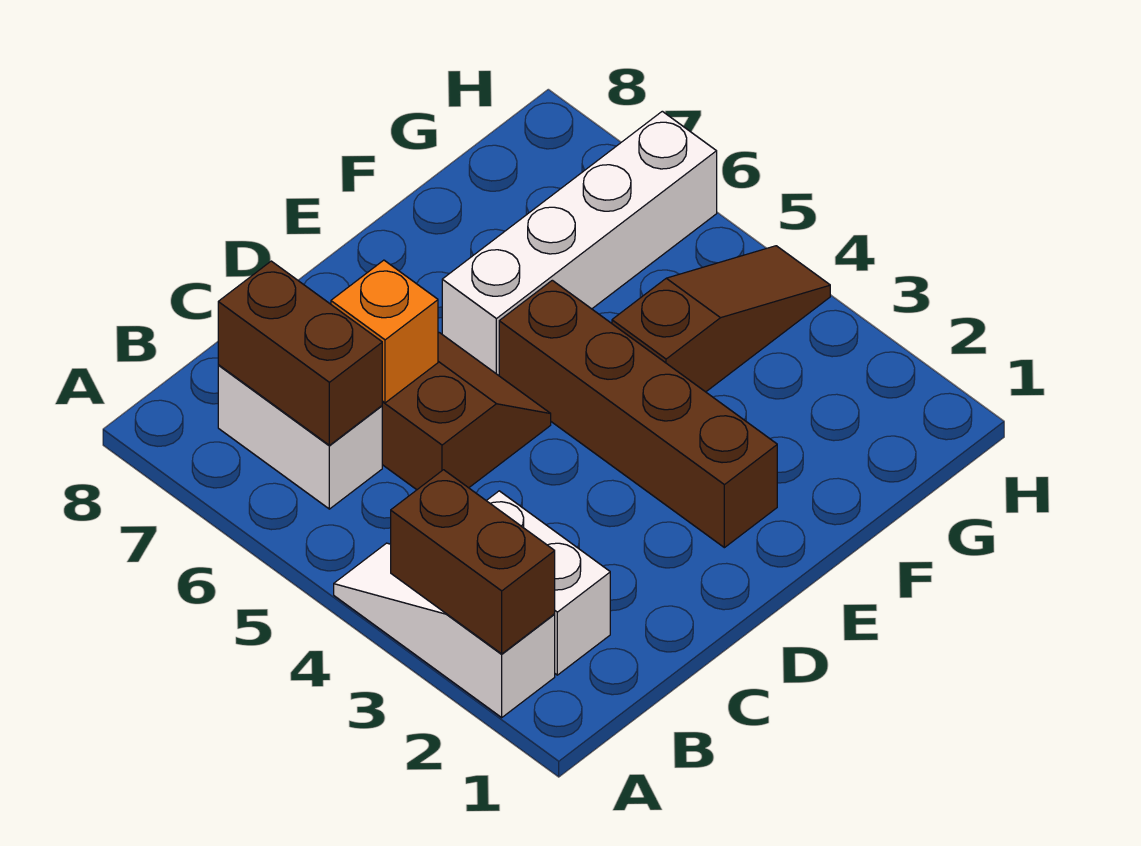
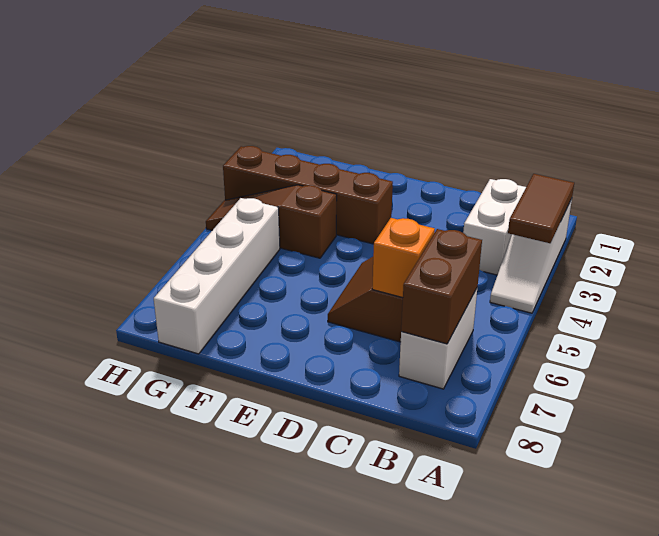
brown 1x2 brick [391,470,555,654] -> brown 1x2 tile [508,174,574,243]
brown 1x4 brick [499,280,777,548] -> brown 1x4 brick turned to [223,146,393,244]
white 1x4 brick [442,111,717,376] -> white 1x4 brick turned to [154,198,280,354]

